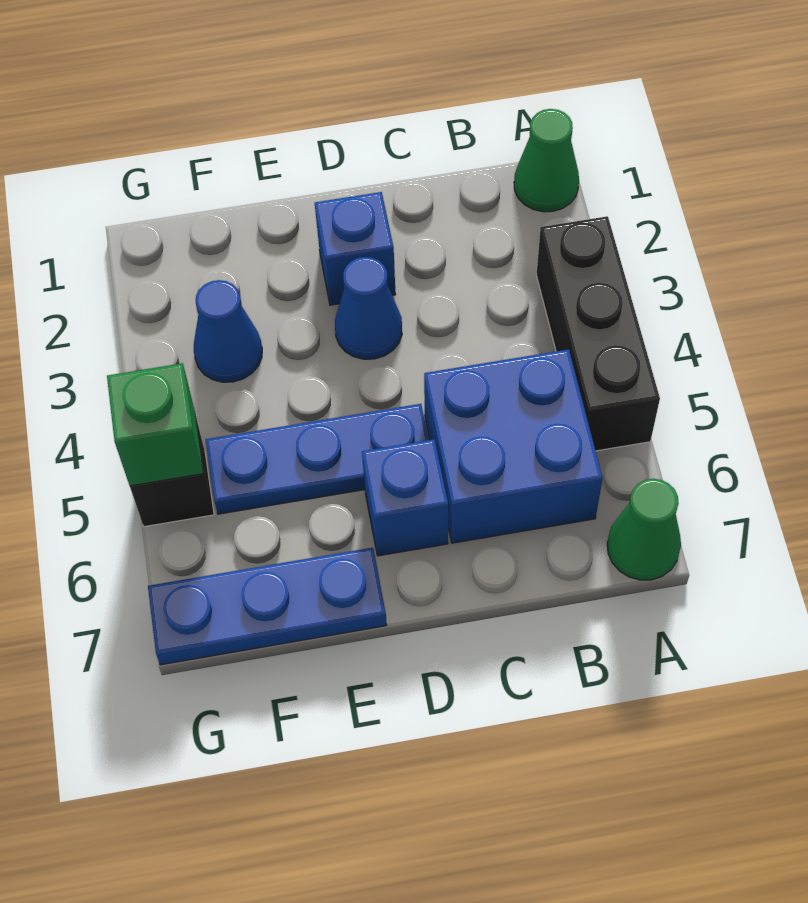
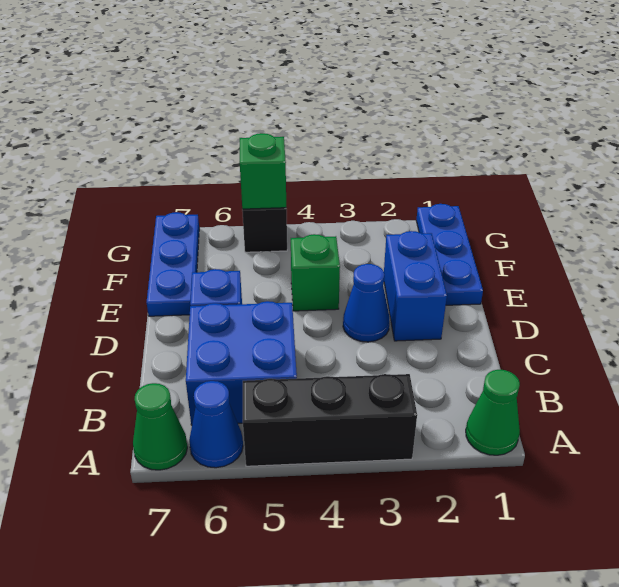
blue 1x1 brick [315,192,396,305] -> blue 1x2 brick [384,231,447,341]
blue 1x3 plate [206,404,429,514] -> blue 1x3 plate moved to [416,204,483,305]
none -> green 1x1 brick [291,234,340,311]
blue 1x1 cone [194,280,262,382] -> blue 1x1 cone moved to [189,381,243,468]

